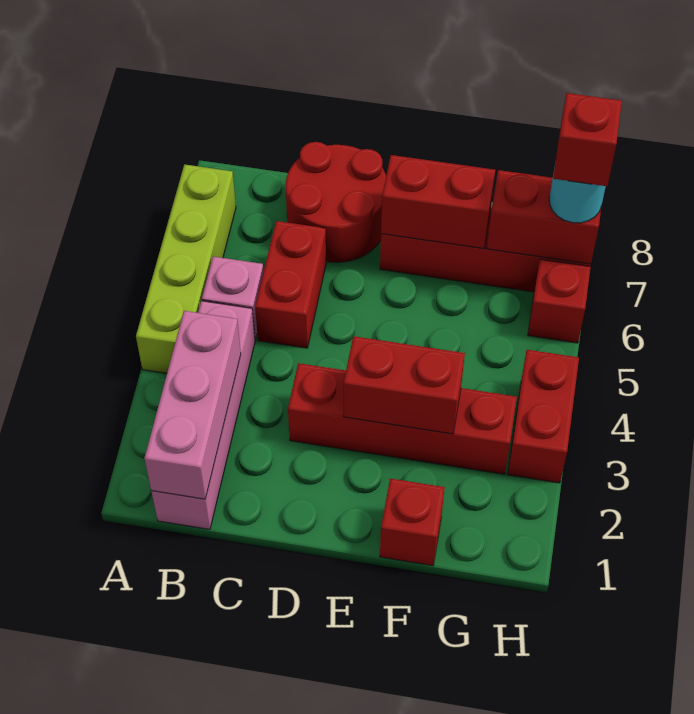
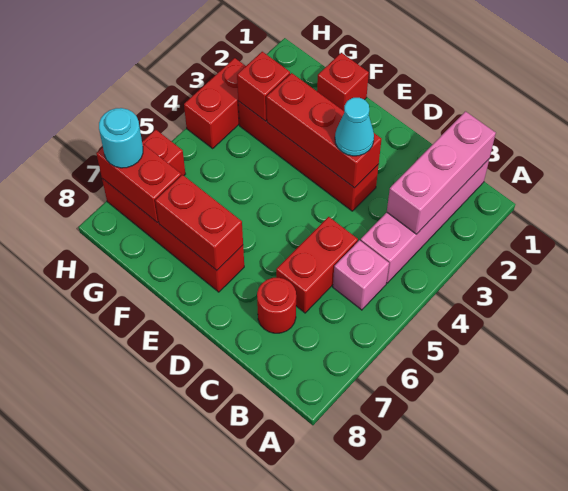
lime 1x4 brick [136,165,236,373] -> none
red 2x2 round brick [285,142,386,262] -> red 1x1 round brick [257,278,296,333]
none -> cyan 1x1 cone [335,98,374,156]
red 1x2 brick [343,336,465,434] -> red 1x3 brick [266,73,381,188]
red 1x1 brick [553,93,622,186] -> red 1x1 brick moved to [237,52,290,121]

